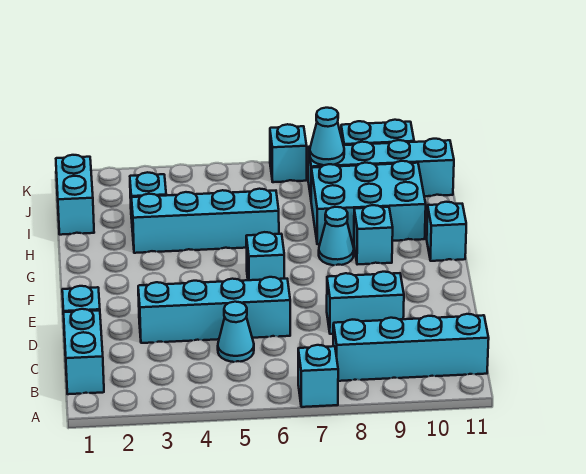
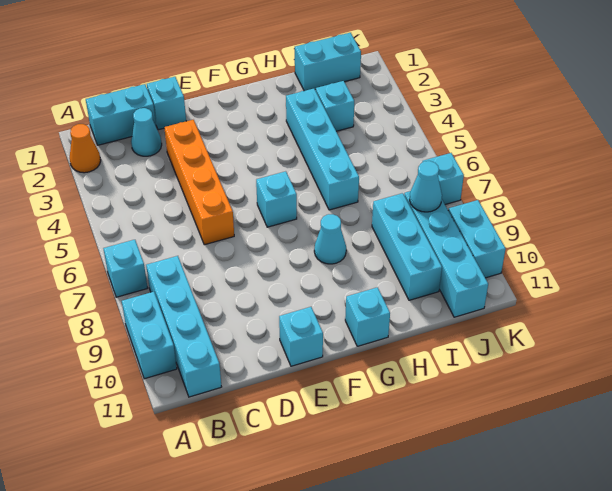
none -> orange 1x1 cone [70,124,101,173]
cyan 1x1 cone [218,302,254,362] -> cyan 1x1 cone moved to [131,108,162,156]
cyan 1x4 brick [138,277,290,343] -> orange 1x4 brick [164,120,234,245]
cyan 1x2 brick [327,272,404,334] -> cyan 1x2 brick moved to [122,292,177,379]
cyan 1x1 brick [354,205,393,265] -> cyan 1x1 brick moved to [279,307,323,366]
cyan 2x3 brick [311,161,426,244] -> cyan 1x3 brick [372,193,442,300]

